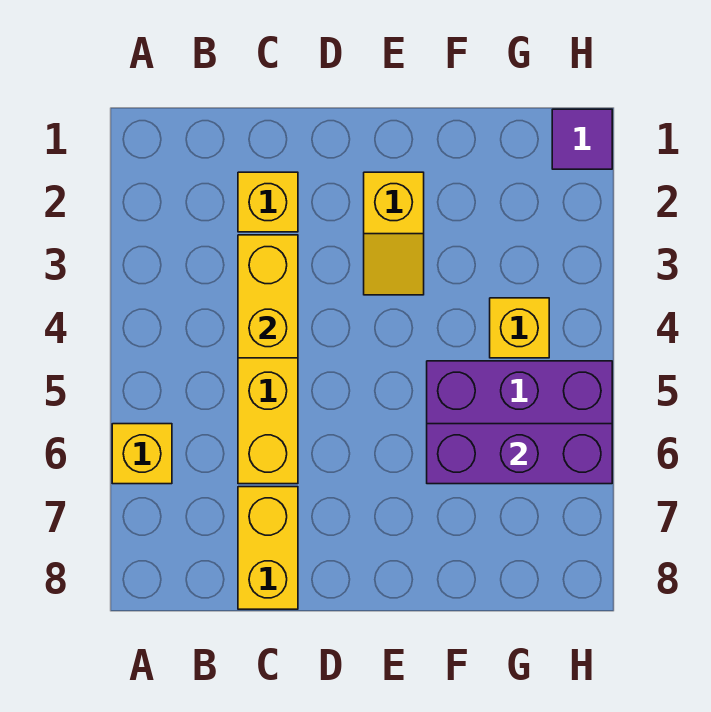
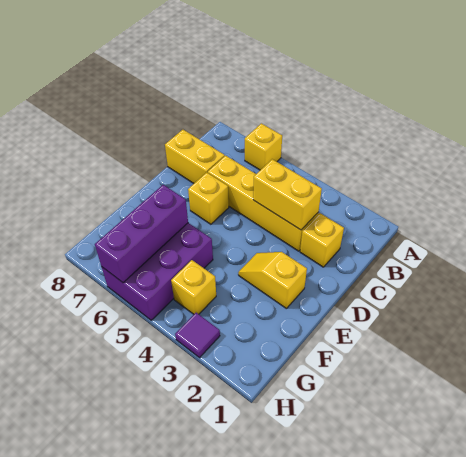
none -> yellow 1x1 brick [188,172,229,224]
purple 1x1 tile [552,109,612,169] -> purple 1x1 tile moved to [175,313,220,358]

